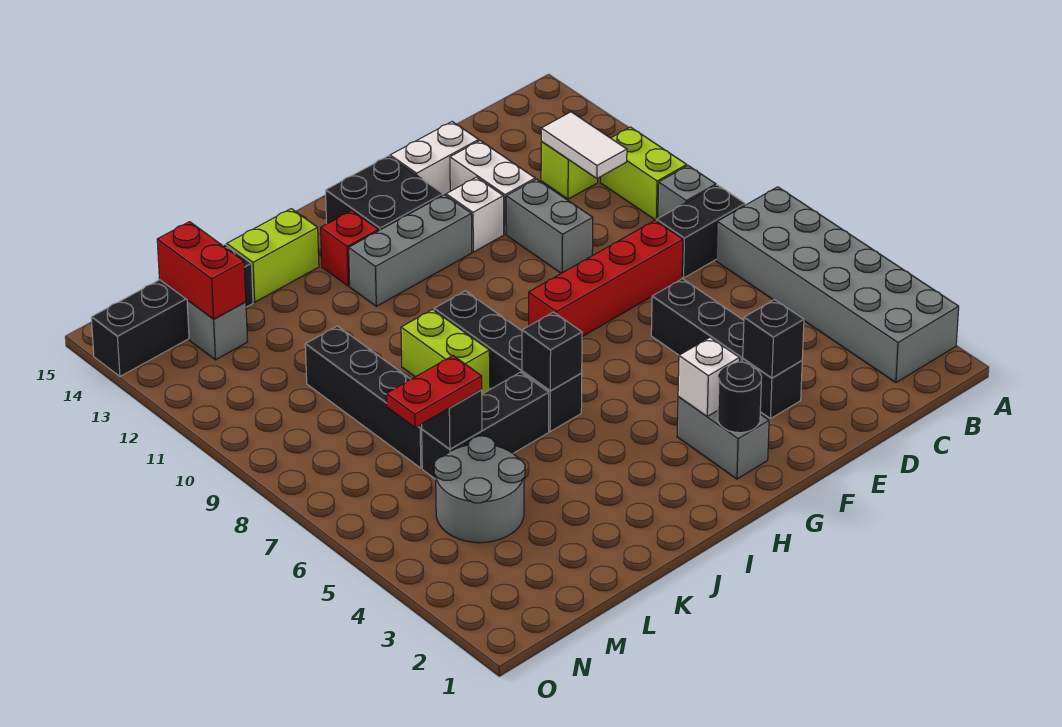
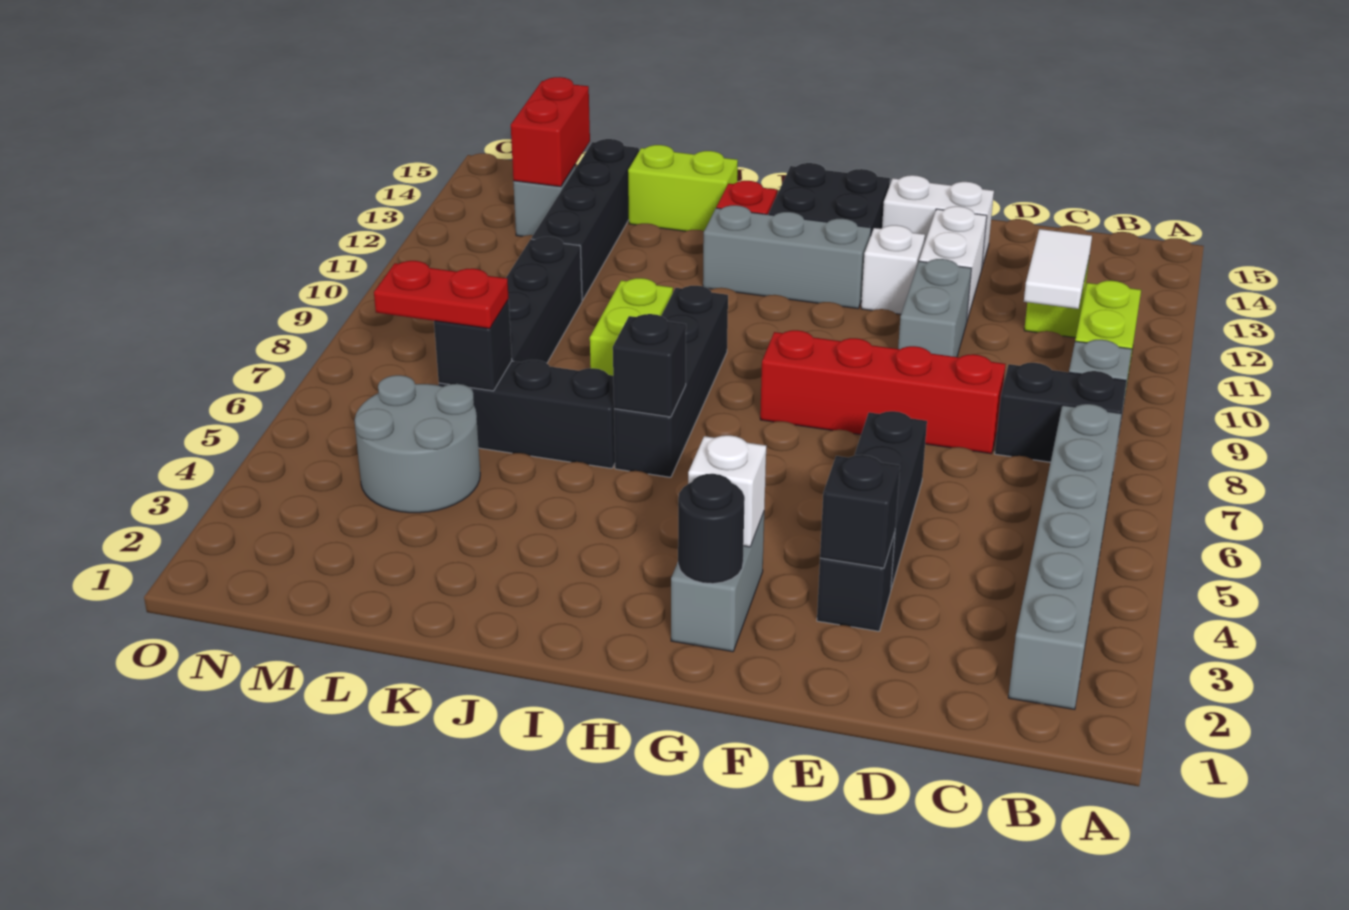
grey 2x6 brick [716,187,959,383] -> grey 1x6 brick [1008,404,1121,709]
black 1x4 brick [91,245,253,376] -> black 1x4 brick turned to [531,139,639,300]

